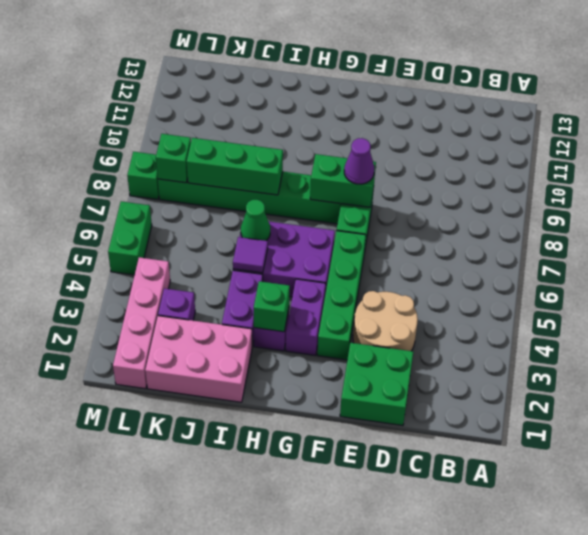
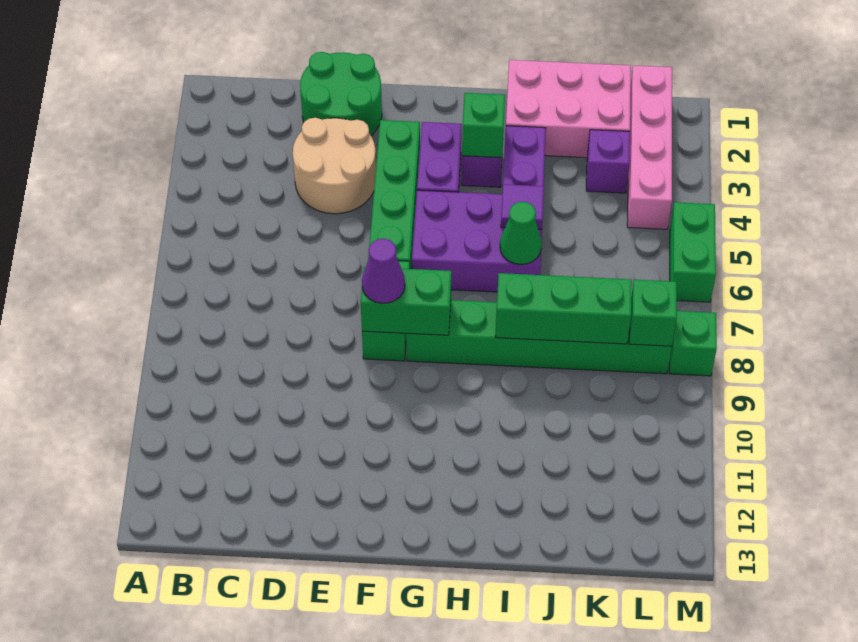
green 2x2 brick [340,343,413,426] -> green 2x2 round brick [300,52,382,135]

